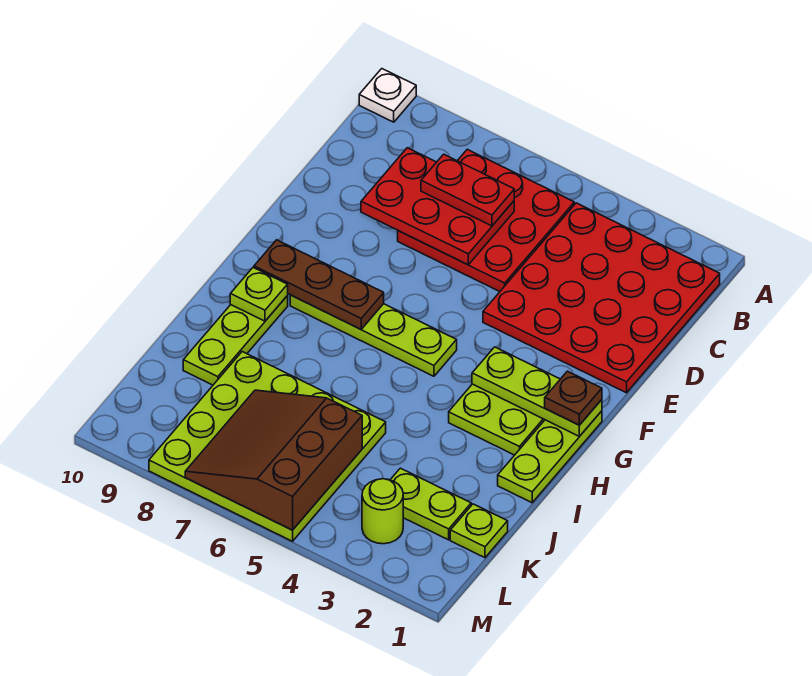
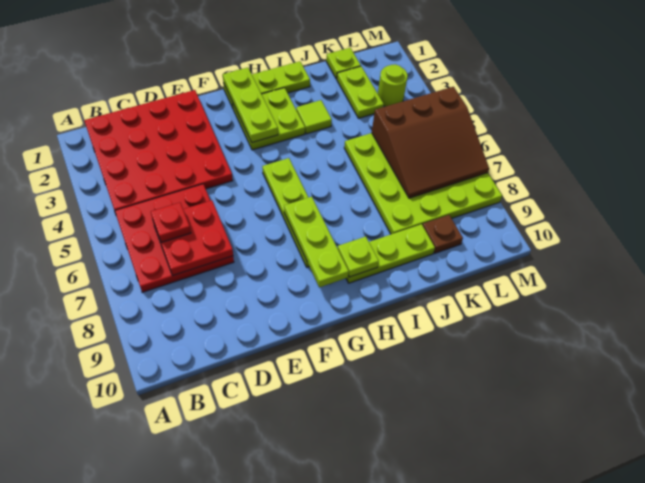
white 1x1 plate [359,69,416,122] -> none
red 2x3 plate [361,148,514,265] -> red 2x2 plate [153,200,233,276]
red 1x2 plate [421,154,514,226] -> red 1x1 plate [151,203,191,243]
brown 1x1 plate [545,371,602,425] -> brown 1x1 plate moved to [423,215,463,253]
brown 1x3 plate [254,240,384,329] -> lime 1x3 plate [284,197,349,287]
none -> lime 1x1 tile [296,100,332,134]

